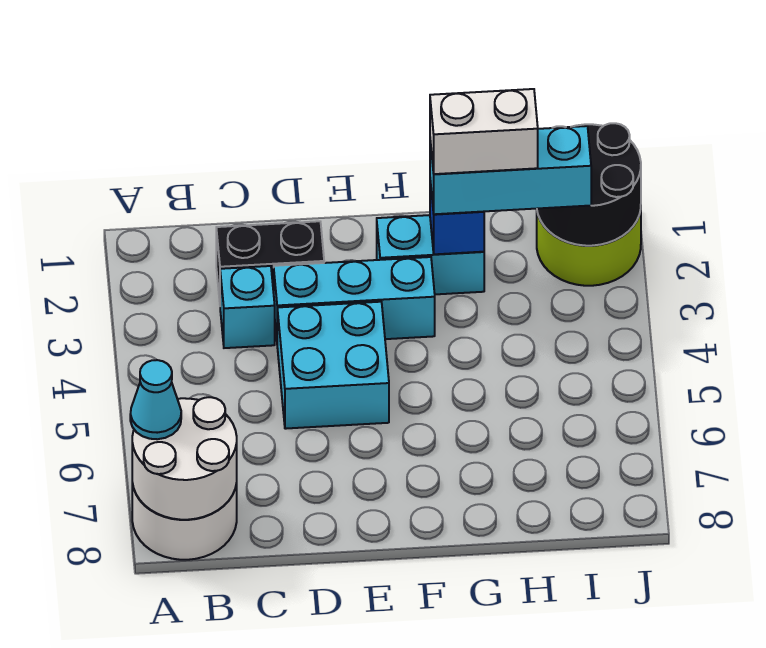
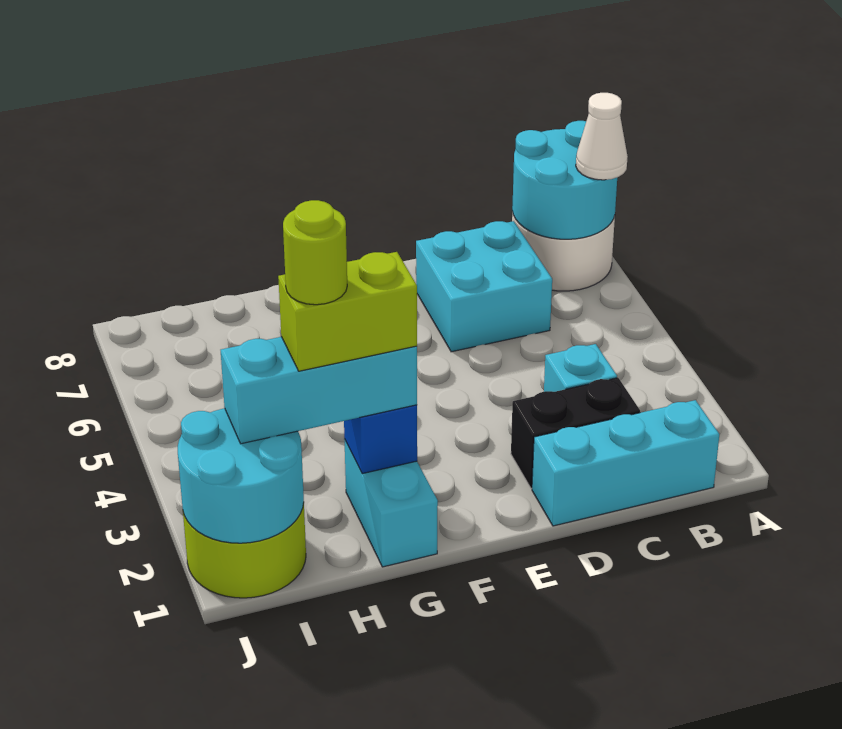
white 2x2 round brick [132,397,237,520] -> cyan 2x2 round brick [512,121,617,239]
cyan 1x1 cone [130,360,181,439] -> white 1x1 cone [576,93,628,180]
cyan 1x3 brick [274,257,435,339] -> cyan 1x3 brick moved to [532,400,719,526]
cyan 2x2 brick [277,302,389,429] -> cyan 2x2 brick moved to [416,221,552,352]
cyan 1x2 brick [377,215,484,294] -> cyan 1x2 brick turned to [344,439,438,567]
white 1x2 brick [430,89,538,174] -> lime 1x2 brick [278,252,417,371]
none -> lime 1x1 round brick [283,200,347,305]
black 2x2 round brick [537,123,641,246] -> cyan 2x2 round brick [178,408,304,543]

